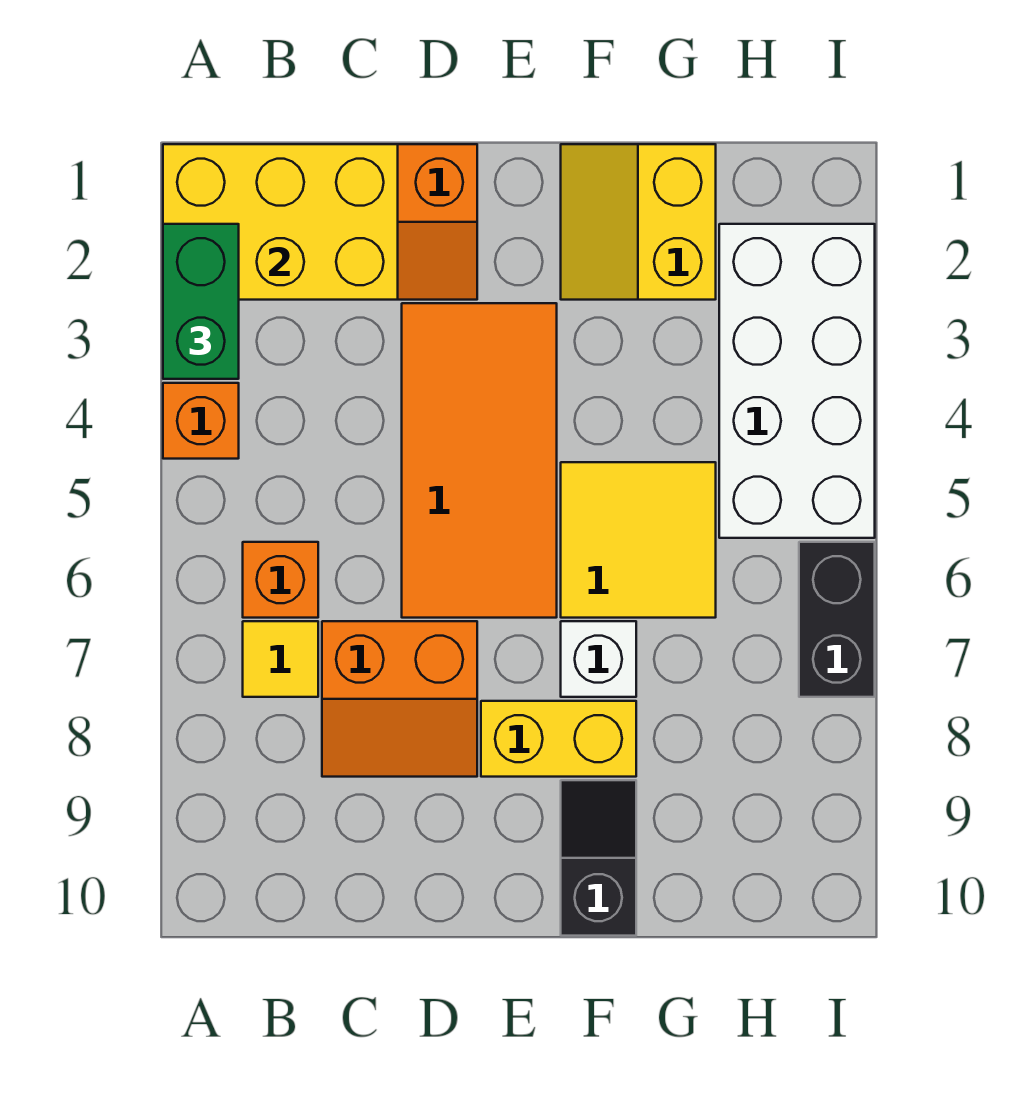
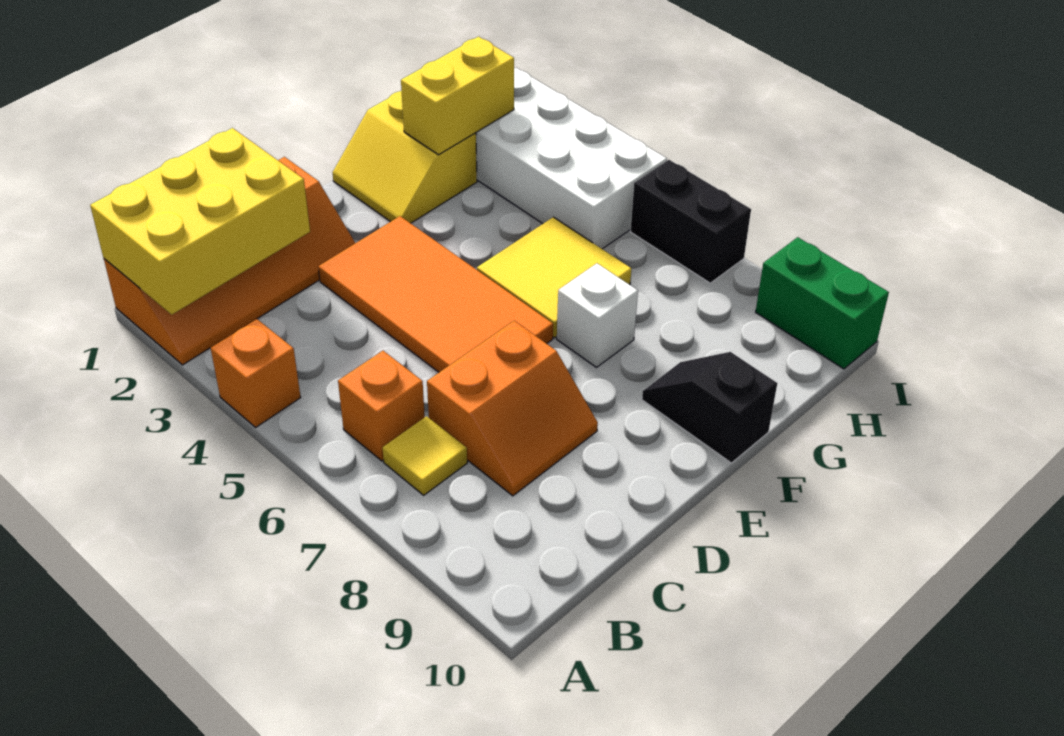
green 1x2 brick [163,224,239,379] -> green 1x2 brick moved to [756,237,889,369]
yellow 1x2 brick [481,701,636,777] -> yellow 1x2 brick moved to [401,37,514,155]

